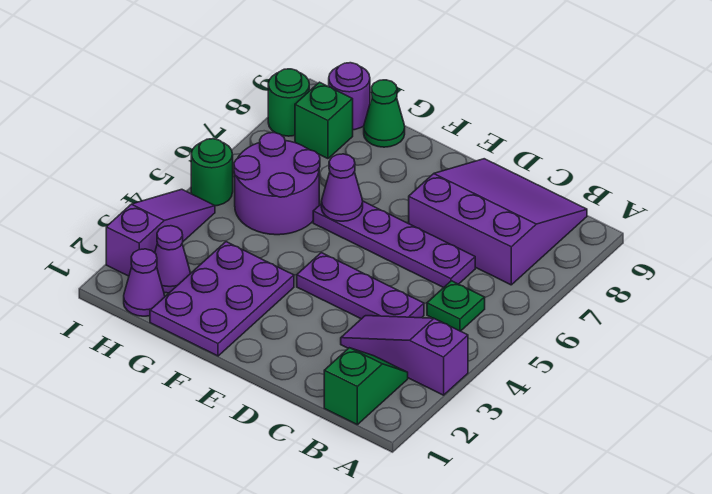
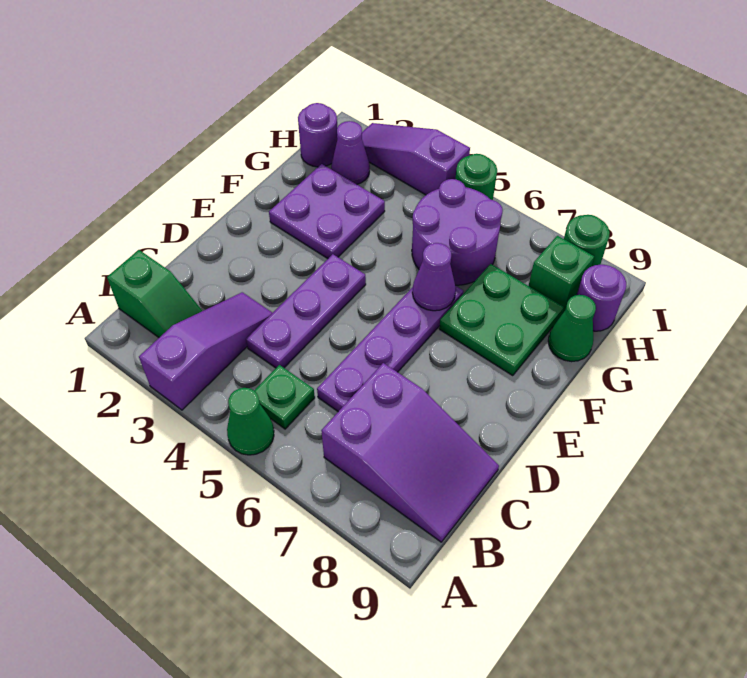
none -> green 1x1 cone [227,388,274,455]
purple 3x3 slope [409,159,587,285] -> purple 2x3 slope [321,363,499,542]
purple 2x3 plate [150,242,294,356] -> purple 2x2 plate [269,164,385,259]
none -> green 2x2 plate [439,264,564,376]
purple 1x1 cone [124,249,165,316] -> purple 1x1 round brick [298,103,337,167]
purple 1x3 slope [106,189,215,276] -> purple 1x3 slope turned to [362,123,470,195]

